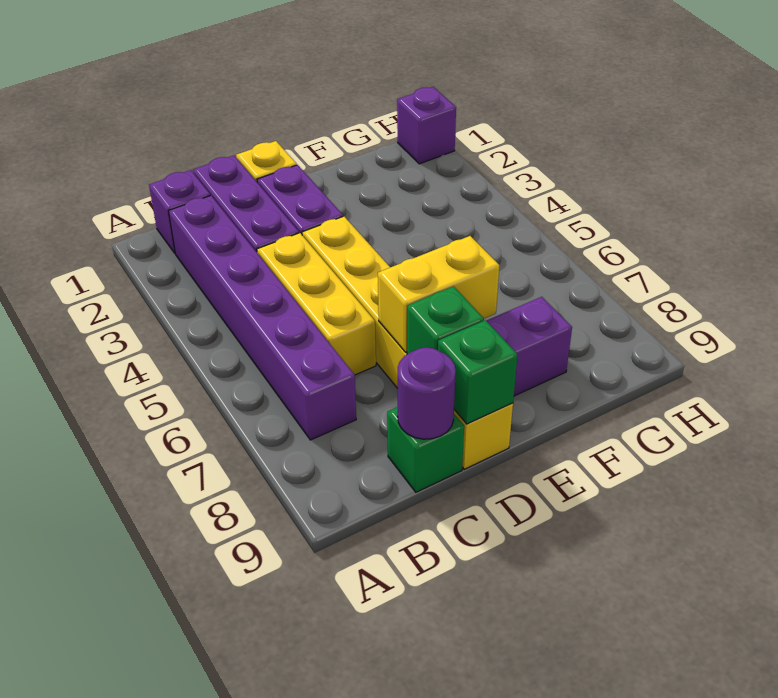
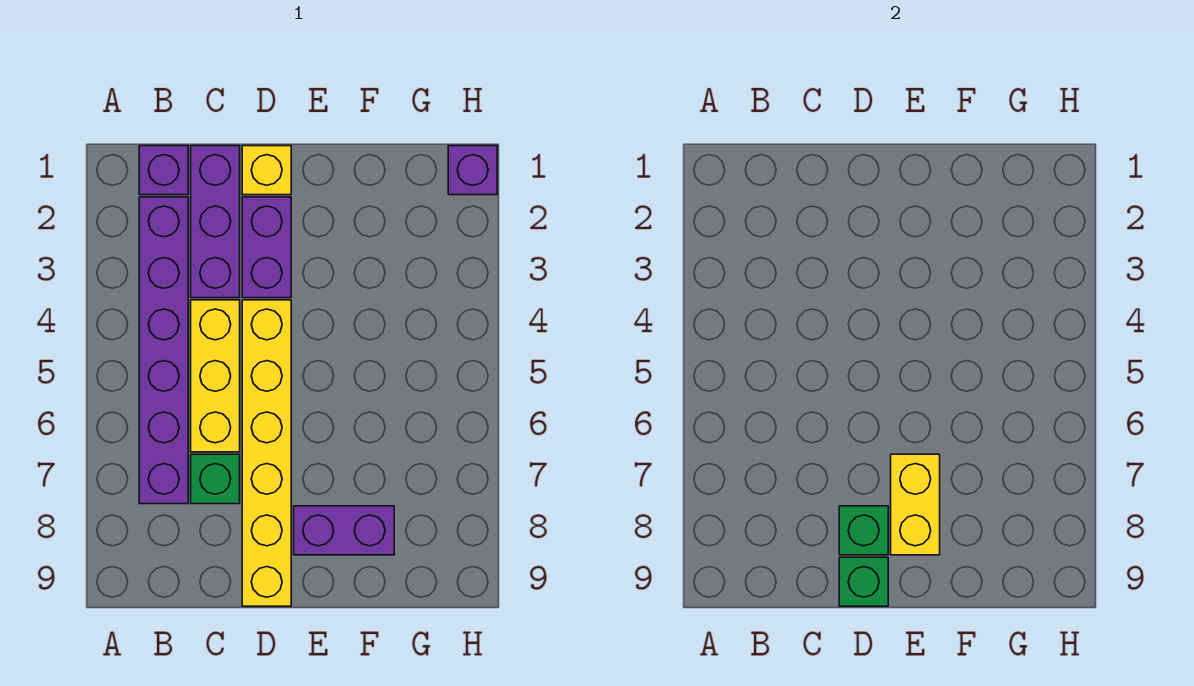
green 1x1 brick [387,407,464,492] -> green 1x1 brick moved to [191,454,240,504]
purple 1x1 round brick [398,347,456,439] -> none
yellow 1x2 brick [378,236,499,352] -> yellow 1x2 brick turned to [891,454,940,555]

